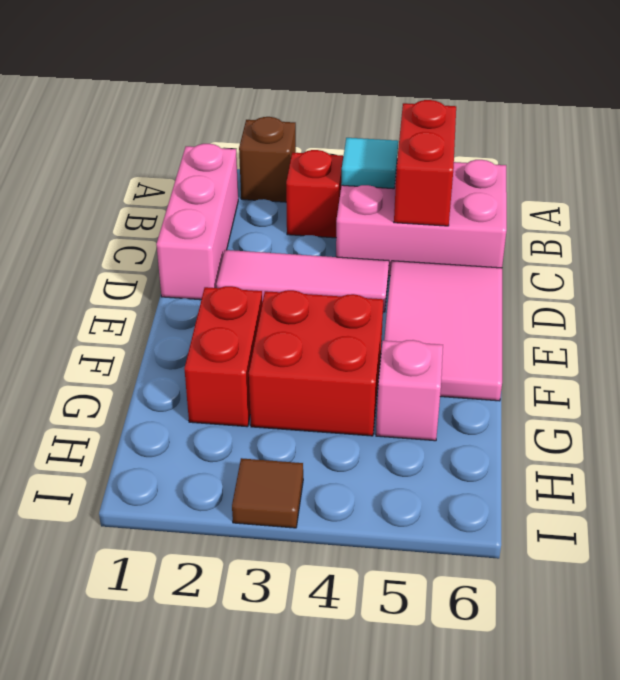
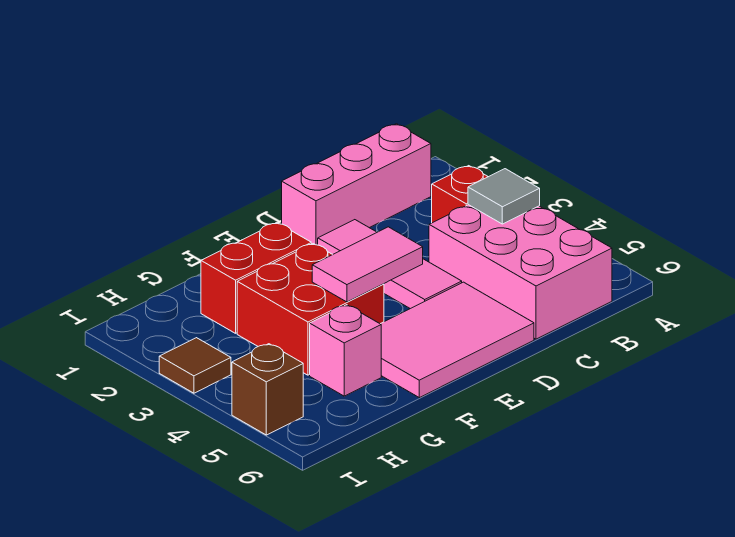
brown 1x1 brick [239,117,296,202] -> brown 1x1 brick moved to [232,344,303,435]
cyan 1x1 tile [341,138,398,189] -> grey 1x1 tile [468,169,540,224]
red 1x2 brick [394,100,456,226] -> none
none -> pink 1x2 tile [312,227,423,302]

